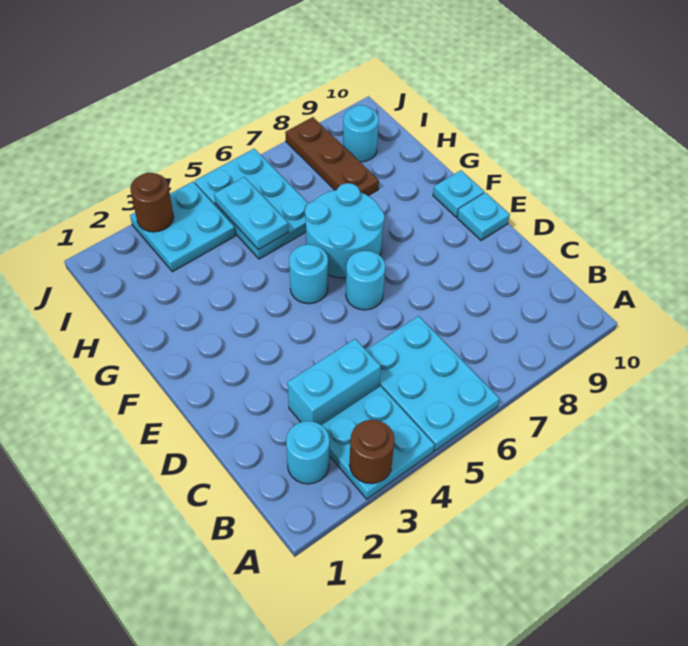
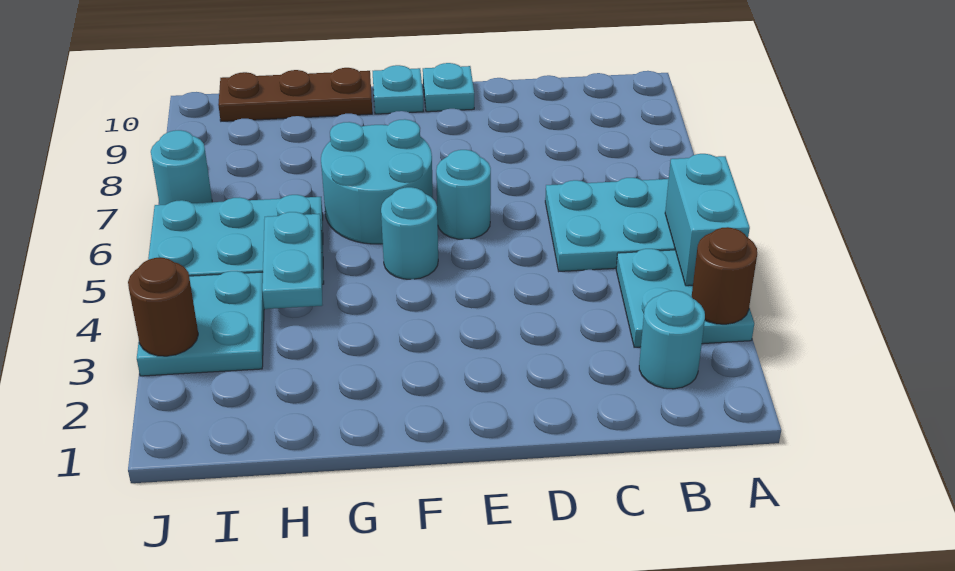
cyan 1x2 brick [288,339,381,425] -> cyan 1x2 brick moved to [665,154,750,286]
cyan 1x2 plate [214,177,288,250] -> cyan 1x2 plate turned to [262,212,322,309]
brown 1x3 plate [285,117,379,196] -> brown 1x3 plate moved to [218,68,372,121]
cyan 1x1 round brick [343,105,379,162] -> cyan 1x1 round brick moved to [151,130,212,205]

